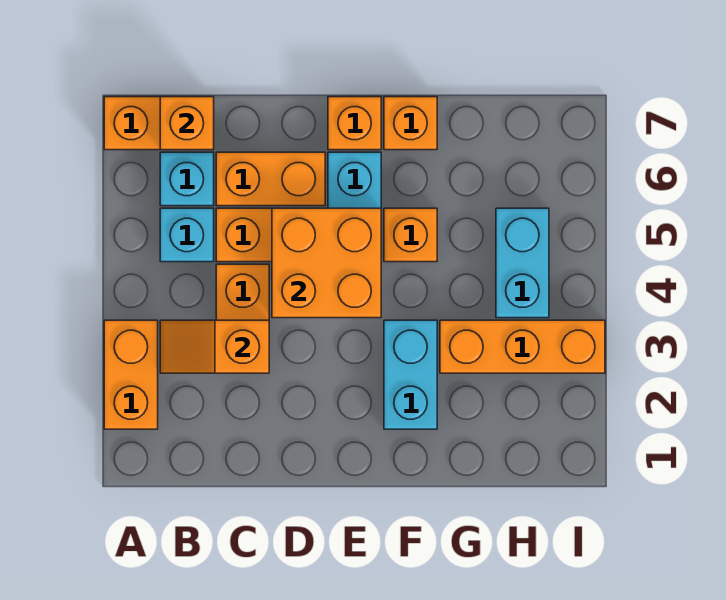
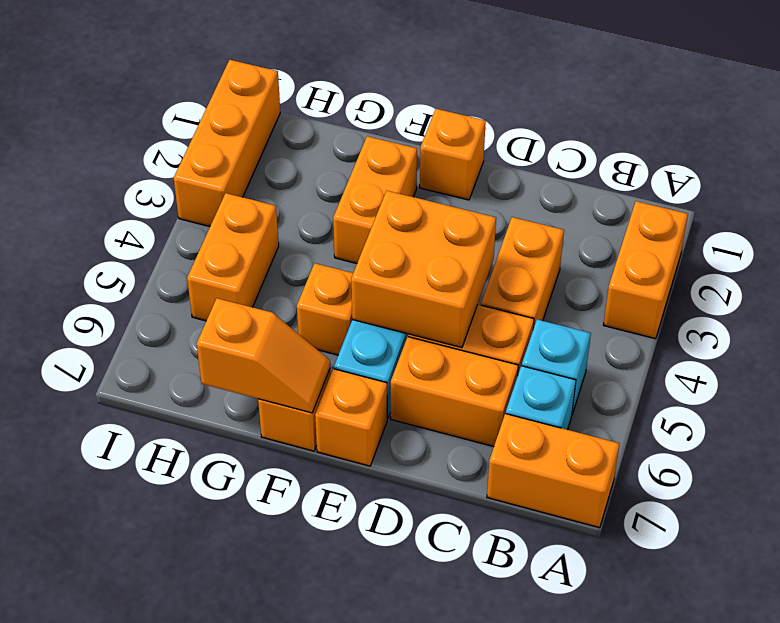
orange 1x2 slope [160,320,269,373] -> orange 1x2 slope moved to [197,298,330,413]
orange 1x1 brick [160,97,214,150] -> orange 1x1 brick moved to [420,109,486,200]
cyan 1x2 brick [384,320,437,429] -> orange 1x2 brick [333,136,417,263]
orange 1x3 brick [440,320,605,373] -> orange 1x3 brick turned to [174,60,280,226]
cyan 1x2 brick [496,208,549,318] -> orange 1x2 brick [187,193,279,321]

